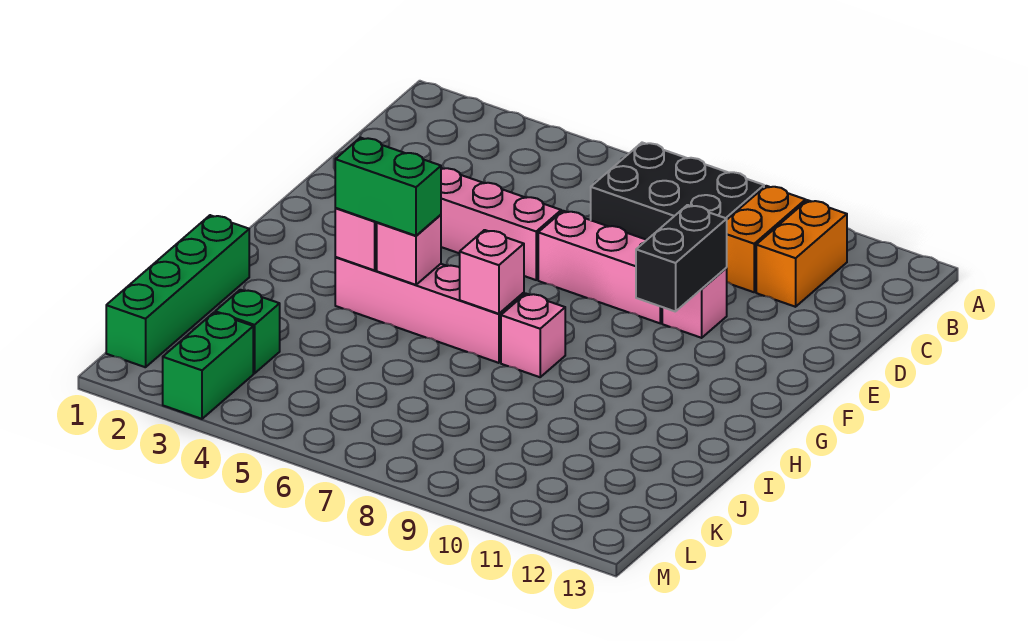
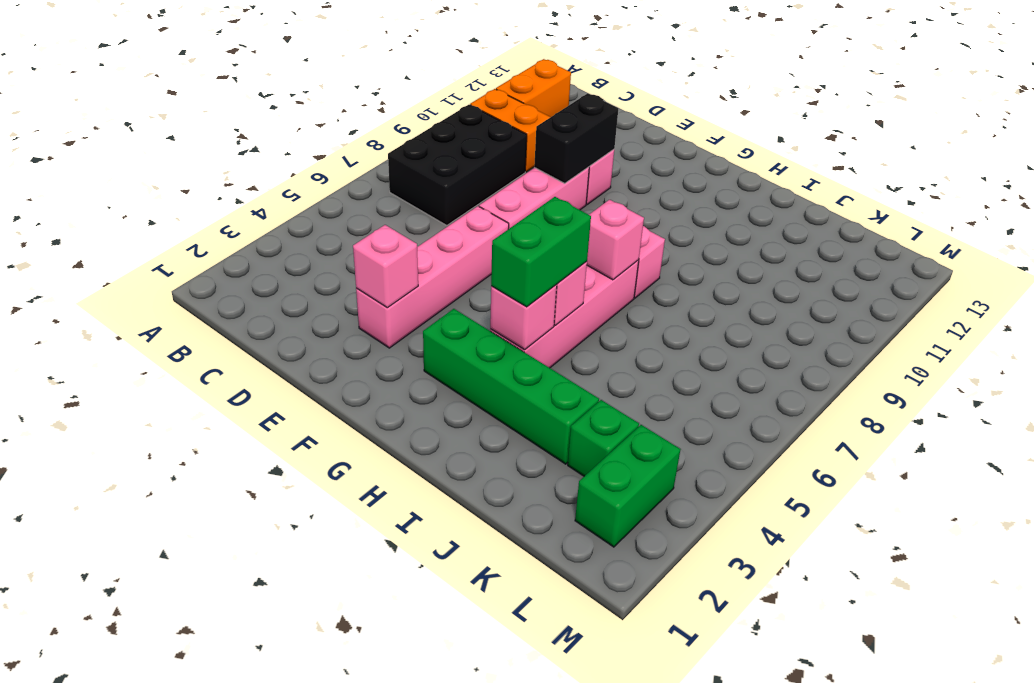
orange 1x2 brick [756,200,847,307] -> orange 1x2 brick turned to [496,59,571,117]
none -> pink 1x1 brick [353,225,418,308]
black 1x2 brick [636,205,727,312] -> black 1x2 brick turned to [534,93,618,183]
green 1x4 brick [106,215,249,367] -> green 1x4 brick moved to [423,309,599,464]
green 1x2 brick [163,312,253,419] -> green 1x2 brick turned to [575,425,681,547]

